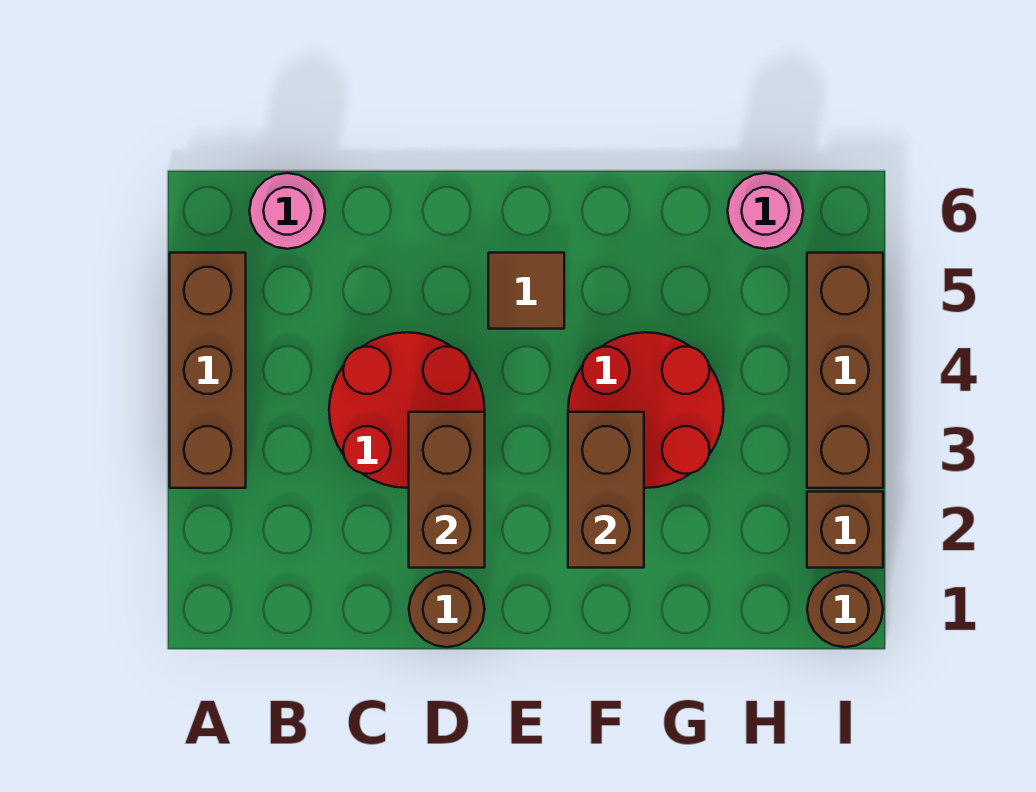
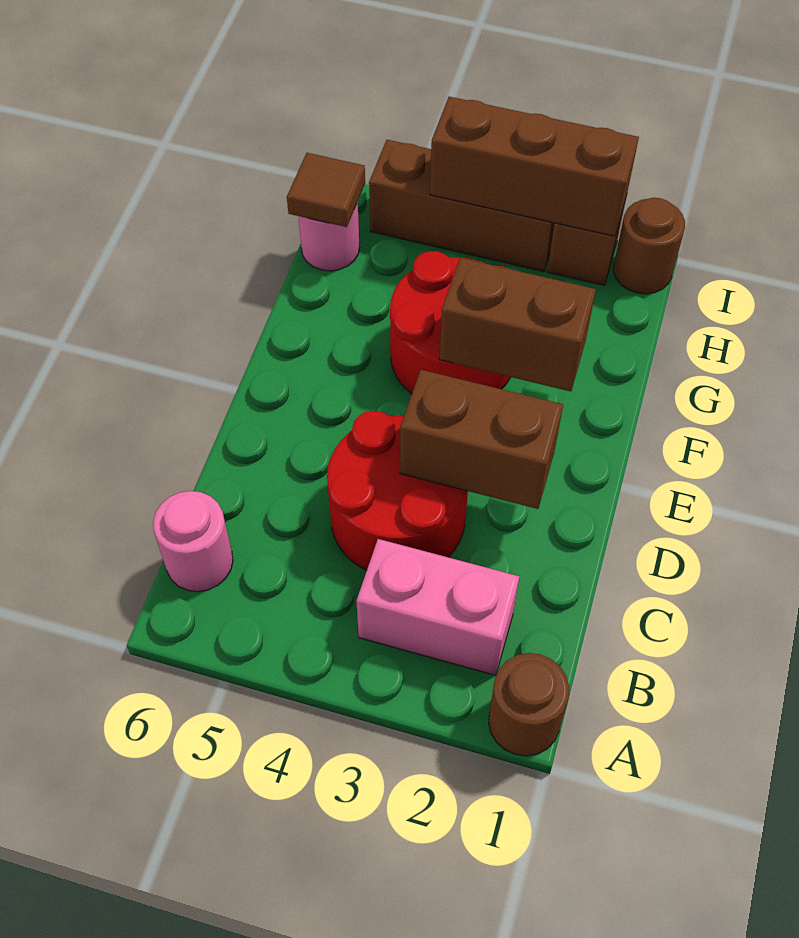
brown 1x3 brick [170,253,246,488] -> brown 1x3 brick moved to [430,97,639,236]
none -> pink 1x2 brick [356,539,519,676]
brown 1x1 round brick [409,571,485,647] -> brown 1x1 round brick moved to [489,653,569,756]
brown 1x1 tile [488,253,564,329] -> brown 1x1 tile moved to [287,153,365,227]

